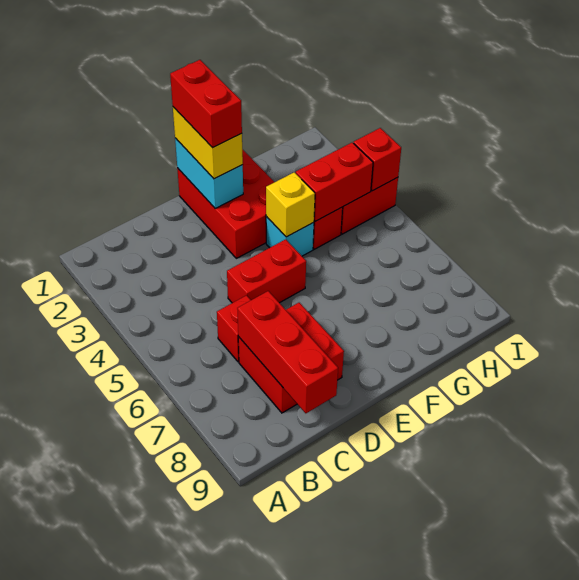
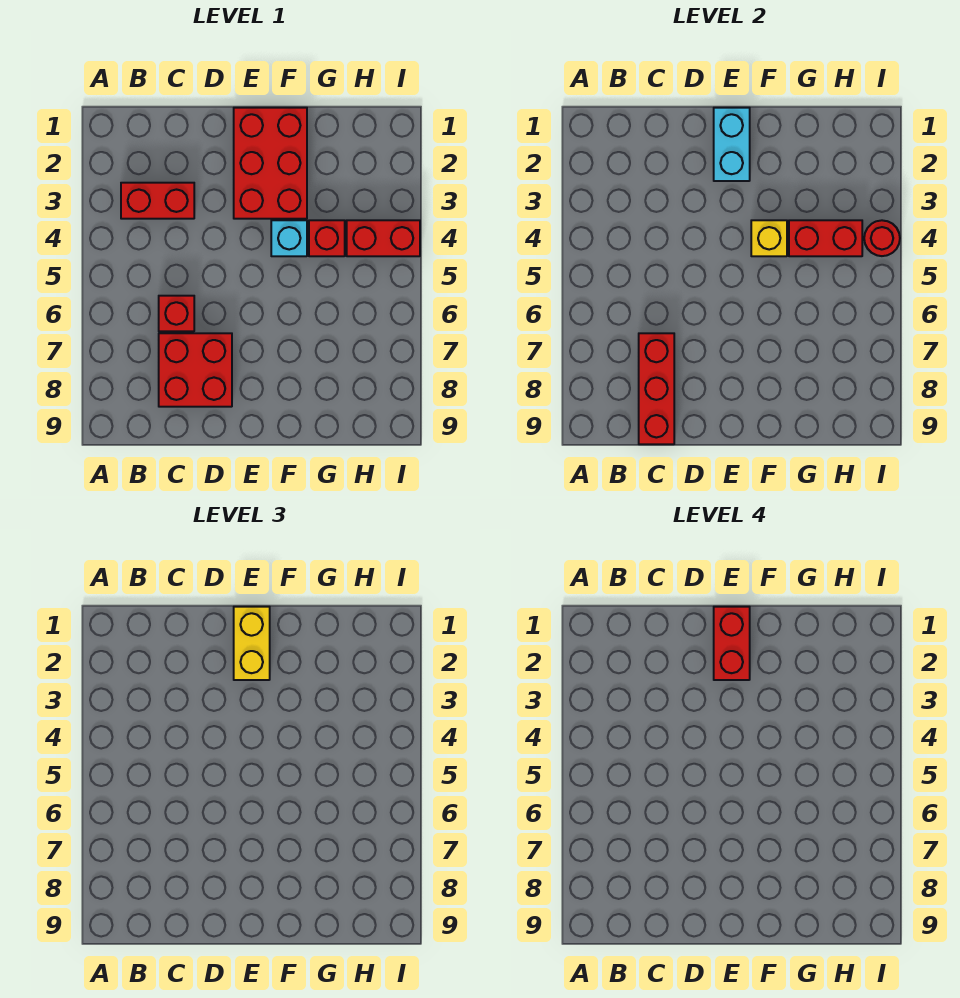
red 1x2 brick [227,239,306,303] -> red 1x2 brick moved to [121,183,194,219]
red 1x1 brick [354,128,401,191] -> red 1x1 round brick [864,220,900,256]

